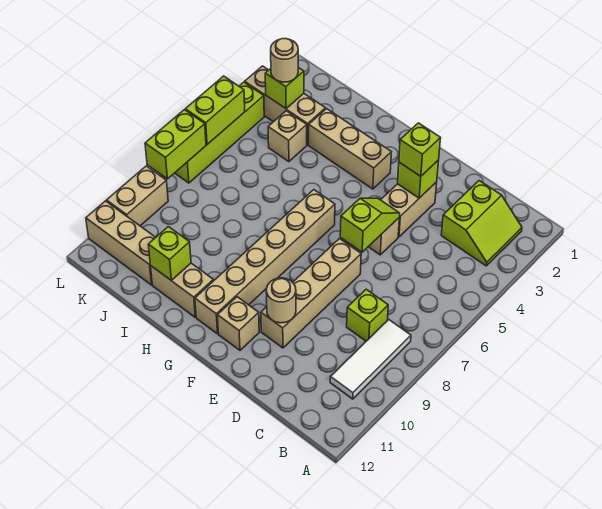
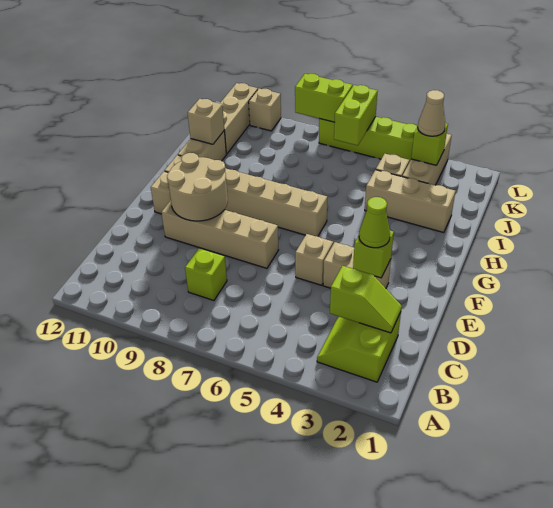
lime 2x2 slope [441,181,522,266] -> lime 2x2 slope turned to [317,312,401,382]
white 1x3 tile [330,320,411,399] -> none
lime 1x1 brick [399,123,441,176] -> lime 1x1 cone [359,197,390,248]
lime 1x2 slope [340,198,400,252] -> lime 1x2 slope moved to [330,266,402,333]
tan 1x1 round brick [266,278,296,323] -> tan 2x2 round brick [167,153,228,221]
tan 1x3 brick [309,109,391,189] -> tan 1x3 brick turned to [365,170,455,233]
lime 1x1 brick [148,227,191,280] -> tan 1x1 brick [188,99,224,144]
tan 1x1 round brick [271,39,298,82] -> tan 1x1 cone [418,90,445,136]
lime 1x2 brick [185,76,245,144] -> lime 1x2 brick turned to [334,85,378,145]
tan 1x2 brick [107,166,168,226] -> tan 1x1 brick [249,89,281,131]

